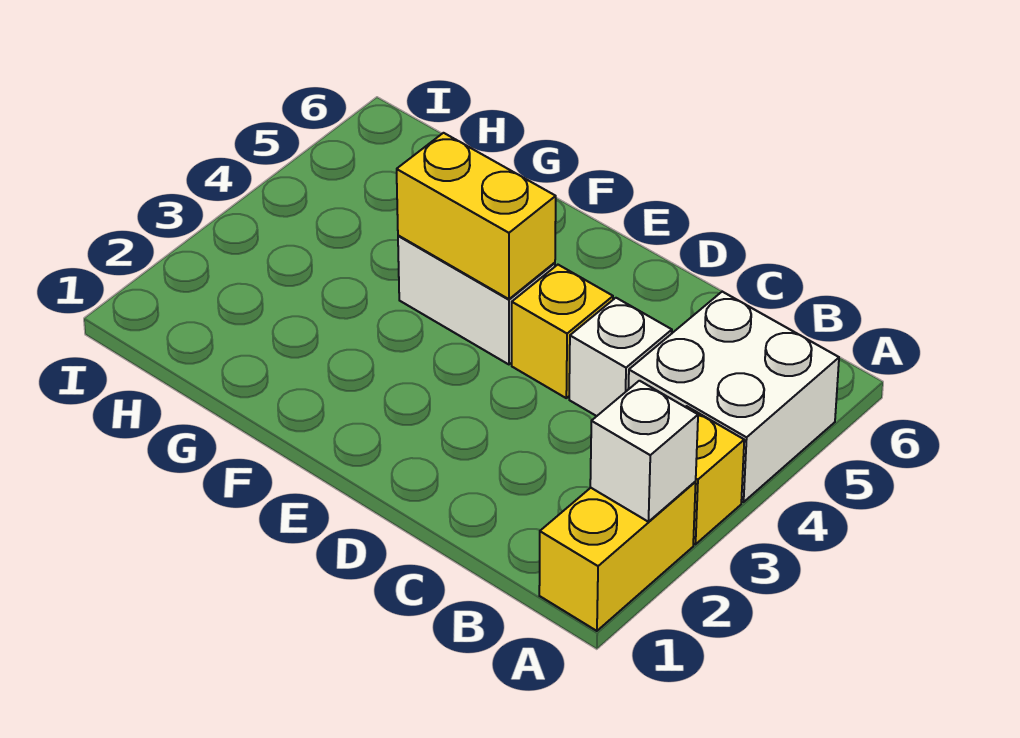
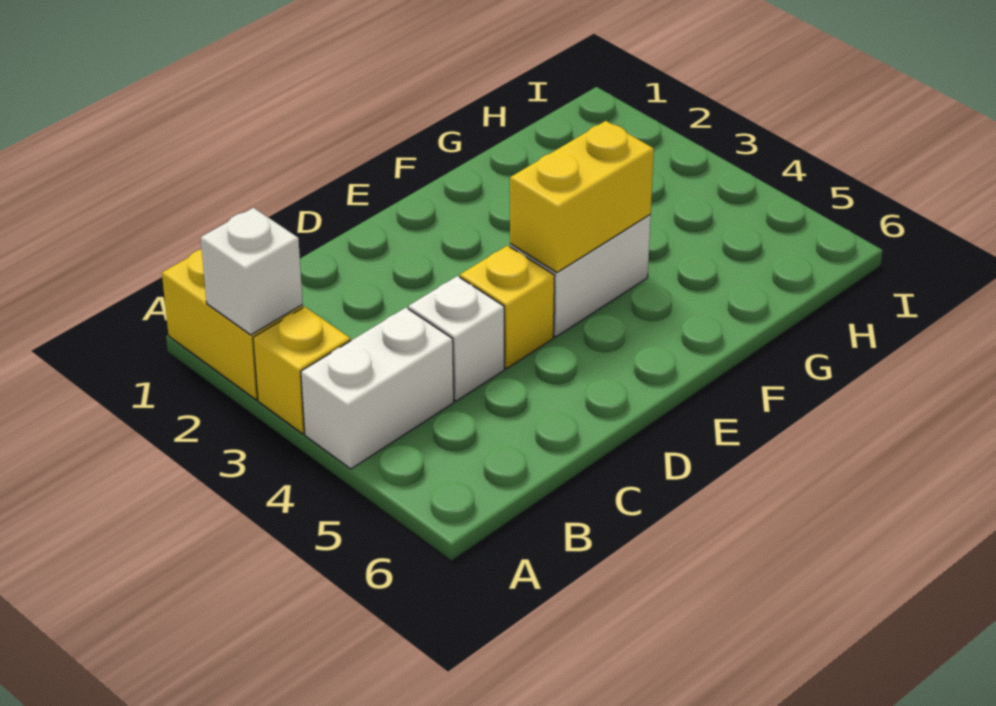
white 2x2 brick [628,292,839,502] -> white 1x2 brick [301,308,454,469]

